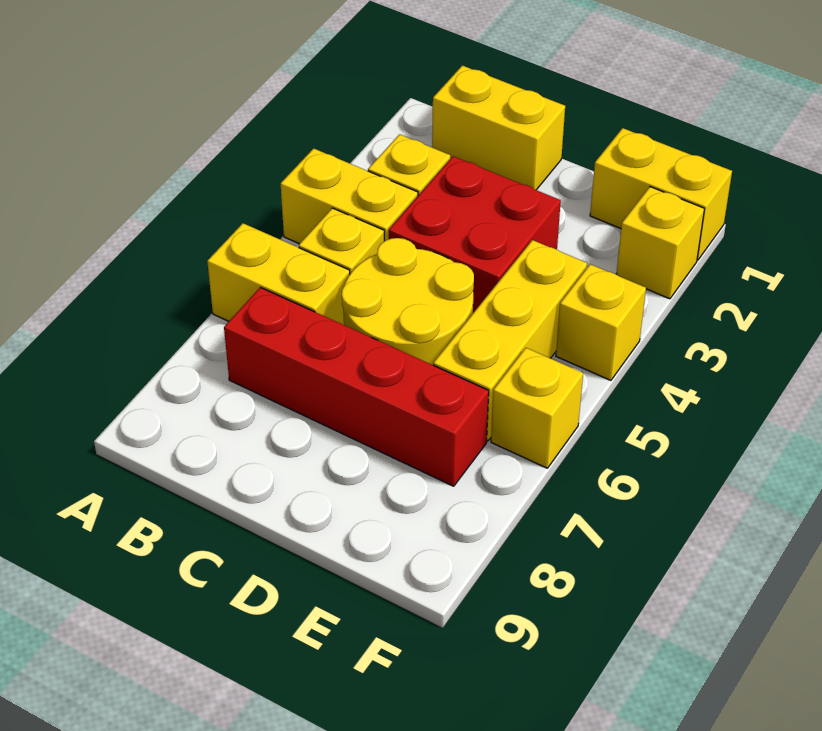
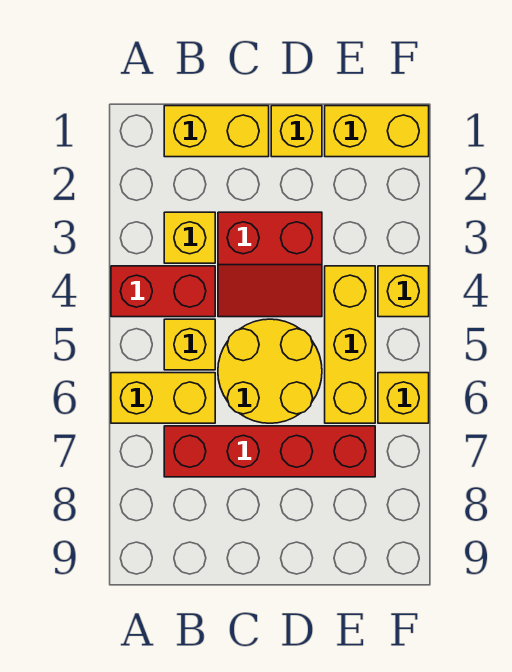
yellow 1x2 brick [280,148,418,244] -> red 1x2 brick [111,266,215,317]
red 2x2 brick [389,156,561,313] -> red 2x2 slope [218,212,322,317]
yellow 1x1 brick [616,187,704,299] -> yellow 1x1 brick moved to [271,106,322,157]

